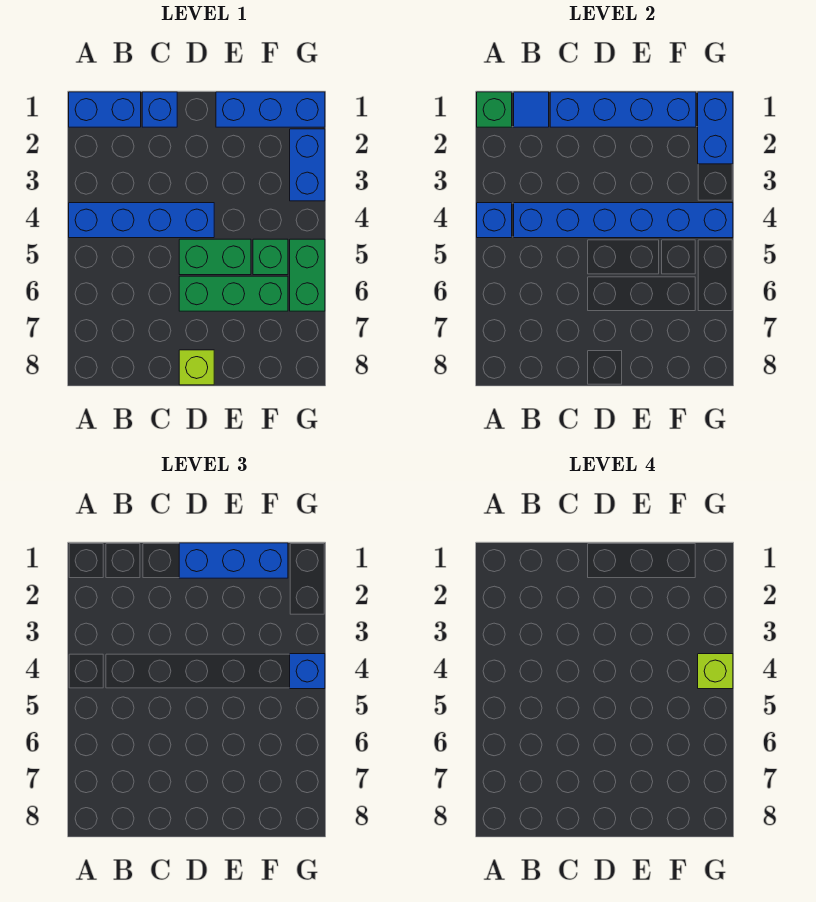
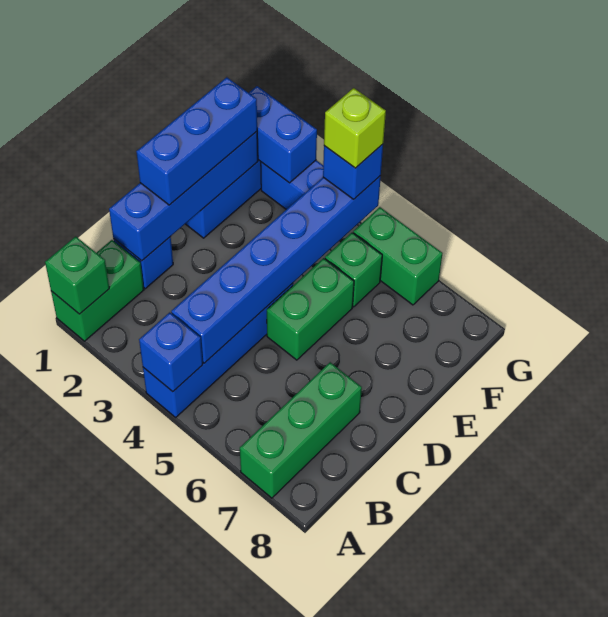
blue 1x2 brick [69,92,141,127] -> green 1x2 brick [51,240,144,341]
blue 1x1 tile [514,92,549,127] -> none
green 1x3 brick [179,276,288,311] -> green 1x3 brick moved to [240,362,362,498]
lime 1x1 brick [179,350,214,385] -> none

